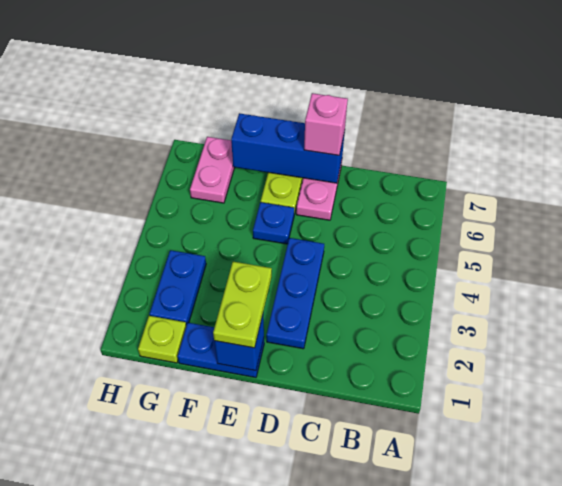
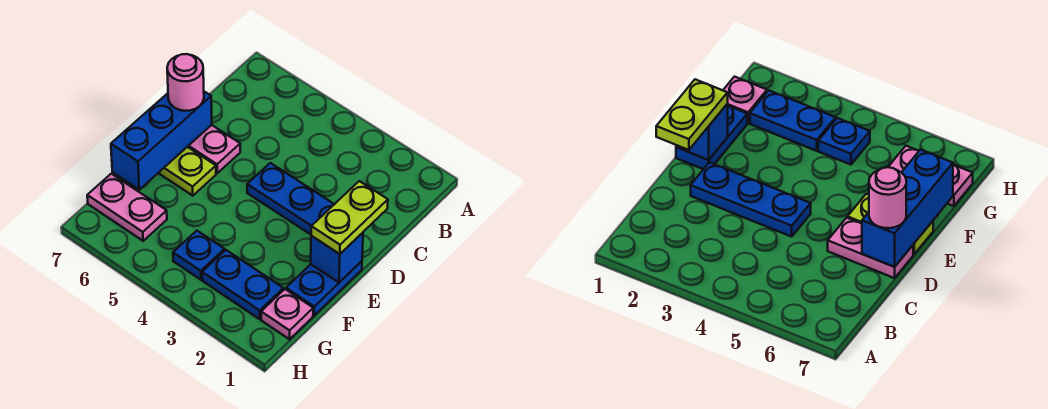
pink 1x1 brick [304,93,348,155] -> pink 1x1 round brick [167,54,204,111]
lime 1x2 plate [213,262,272,348] -> lime 1x2 plate turned to [311,181,388,254]
blue 1x1 plate [253,202,294,244] -> blue 1x1 plate moved to [173,231,225,280]
lime 1x1 plate [138,316,186,363] -> pink 1x1 plate [261,289,313,339]

